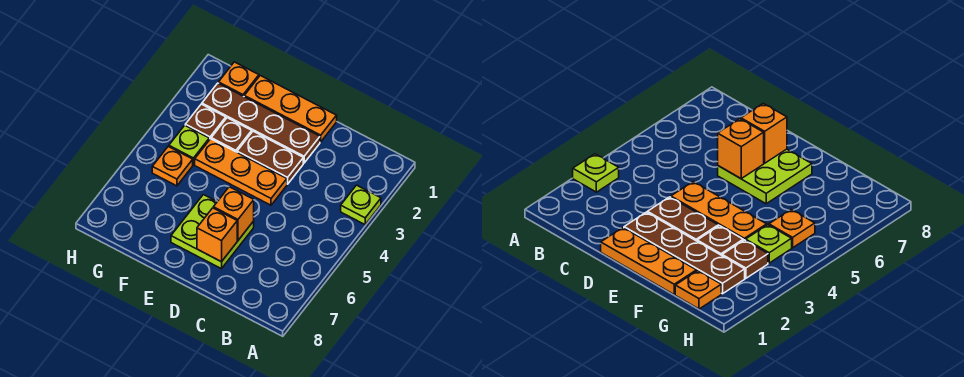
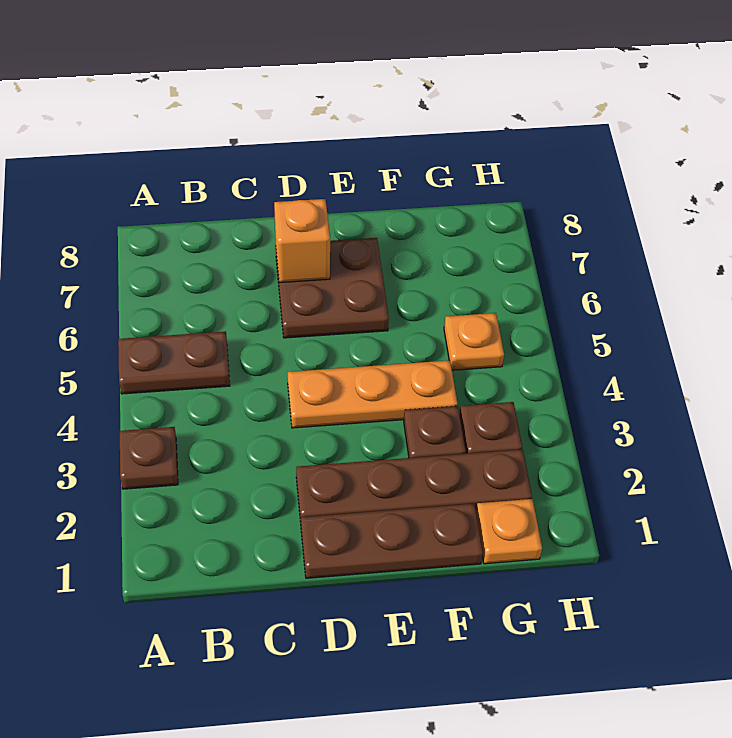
lime 1x1 plate [341,185,381,225] -> brown 1x1 plate [120,427,178,489]
orange 1x3 plate [244,76,337,142] -> brown 1x3 plate [301,504,483,578]
brown 1x2 plate [237,131,303,184] -> brown 1x2 plate moved to [118,331,230,394]
lime 2x2 plate [171,195,254,269] -> brown 2x2 plate [276,238,389,338]
orange 1x1 brick [213,187,254,240] -> none
lime 1x1 plate [169,125,209,165] -> none

